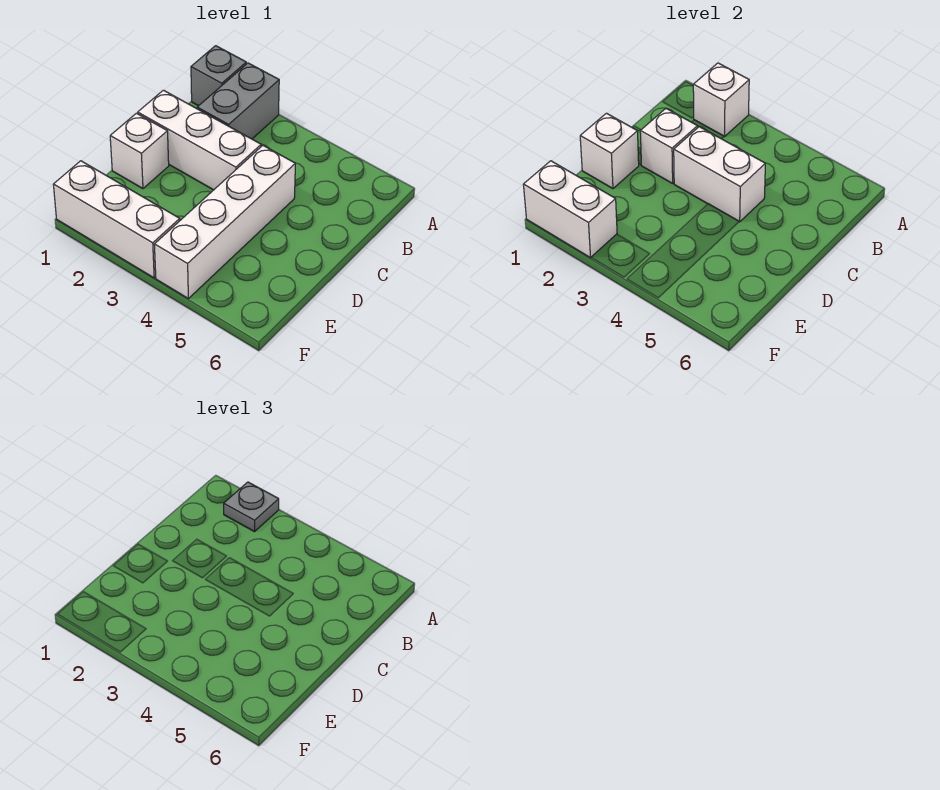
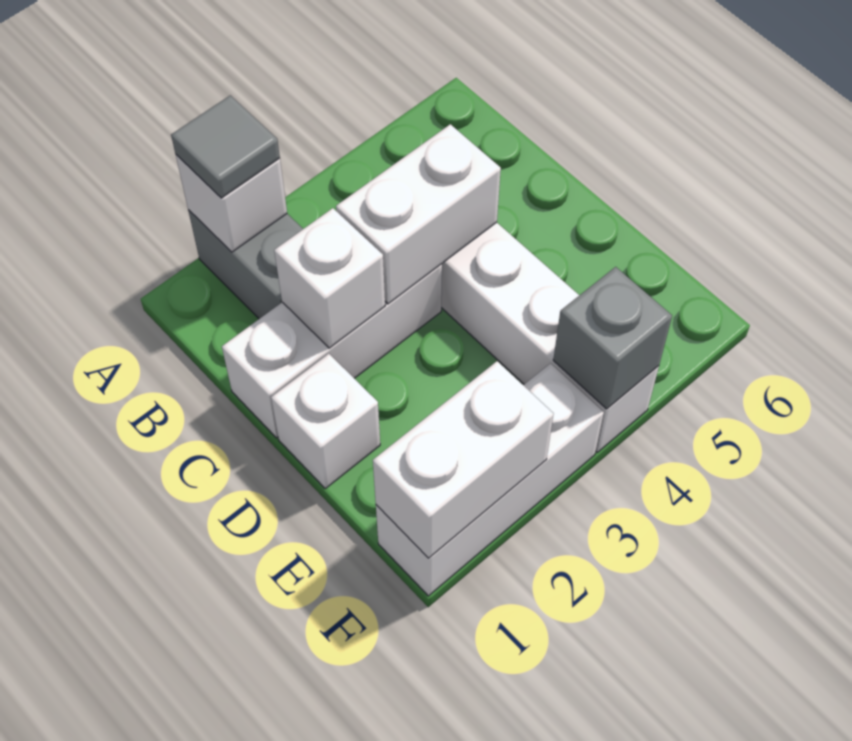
grey 1x1 brick [191,46,246,106] -> grey 1x1 brick moved to [553,267,672,409]
grey 1x1 plate [224,482,279,532] -> grey 1x1 tile [171,95,280,198]
white 1x1 brick [580,113,639,189] -> none

